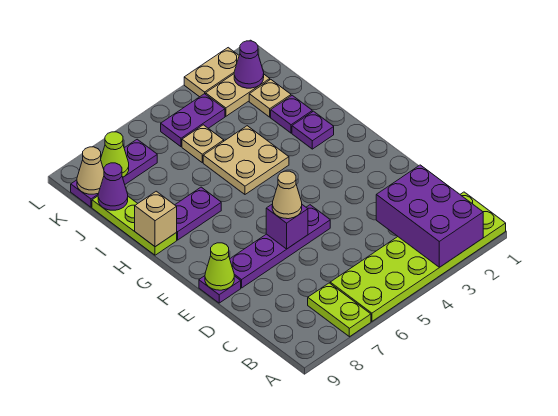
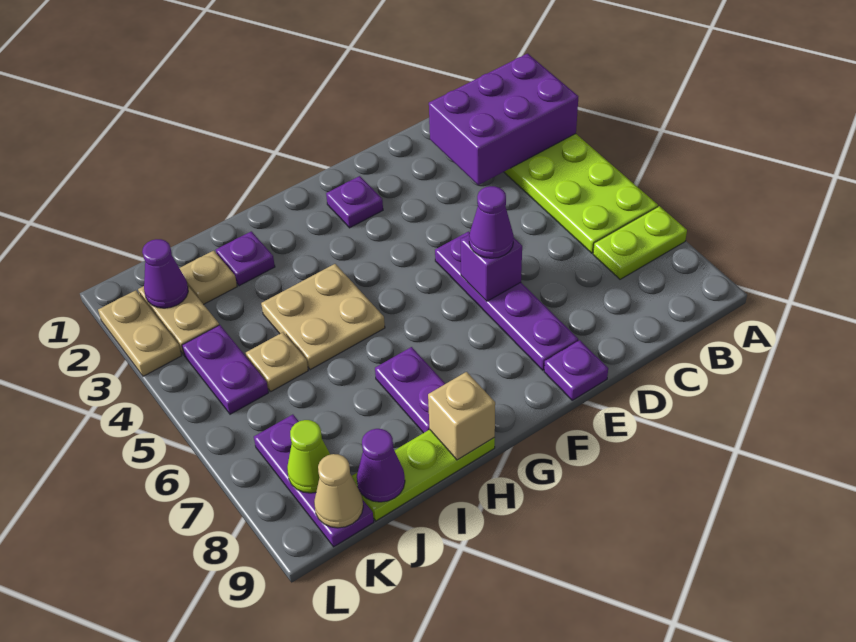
tan 1x1 cone [272,171,302,219] -> purple 1x1 cone [469,186,514,258]
lime 1x1 cone [205,243,234,290] -> none
purple 1x1 plate [292,111,334,149] -> purple 1x1 plate moved to [326,176,383,228]

